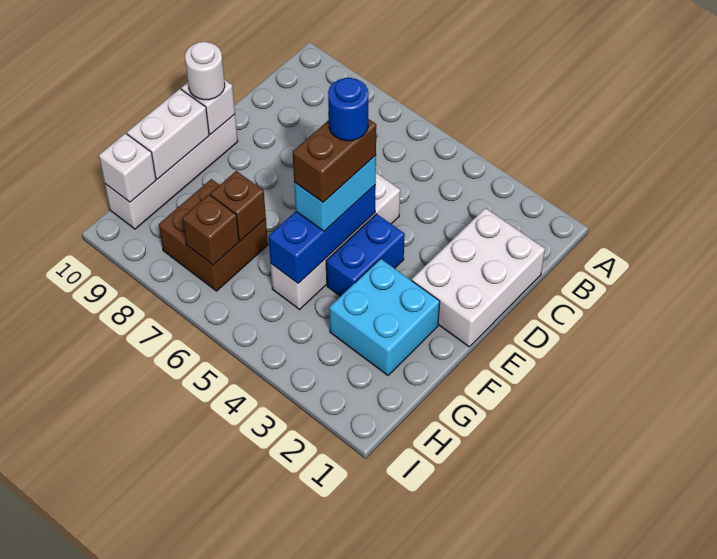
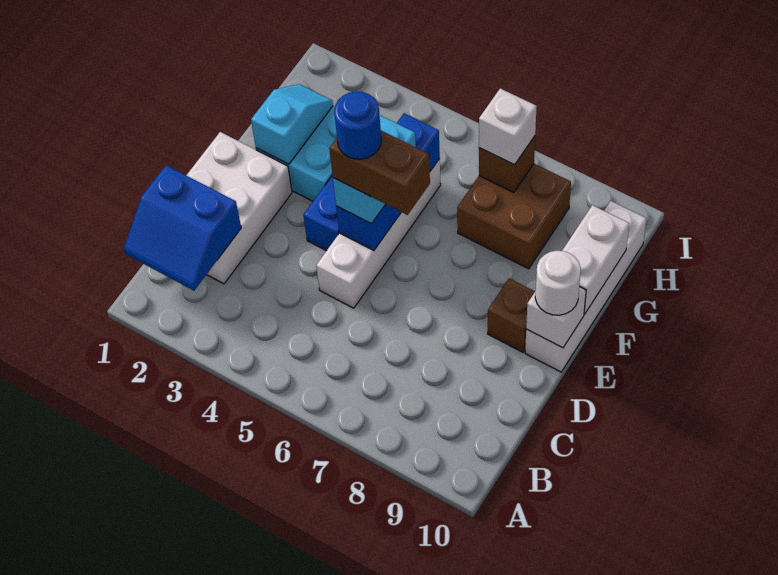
none -> blue 2x2 slope [124,165,241,291]
brown 1x2 brick [293,119,376,202] -> brown 1x2 brick turned to [329,131,430,215]
none -> cyan 1x2 slope [251,84,333,164]
brown 1x1 brick [210,171,266,241] -> brown 1x1 brick moved to [488,278,535,352]
white 1x1 brick [99,133,156,202] -> white 1x1 brick moved to [479,88,537,165]

